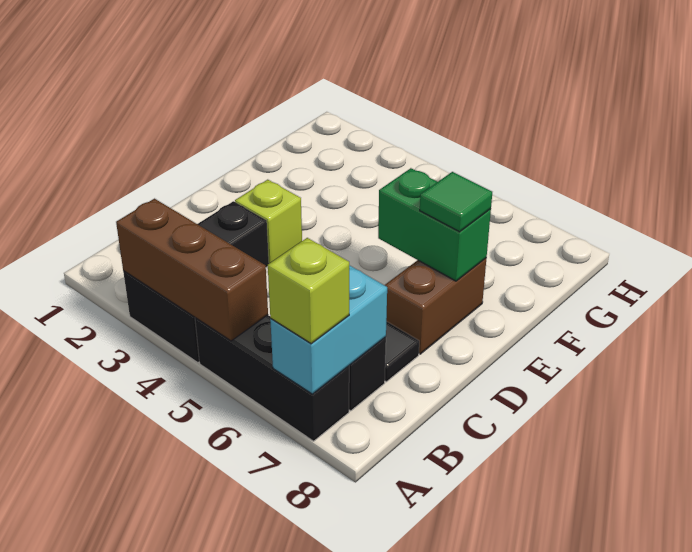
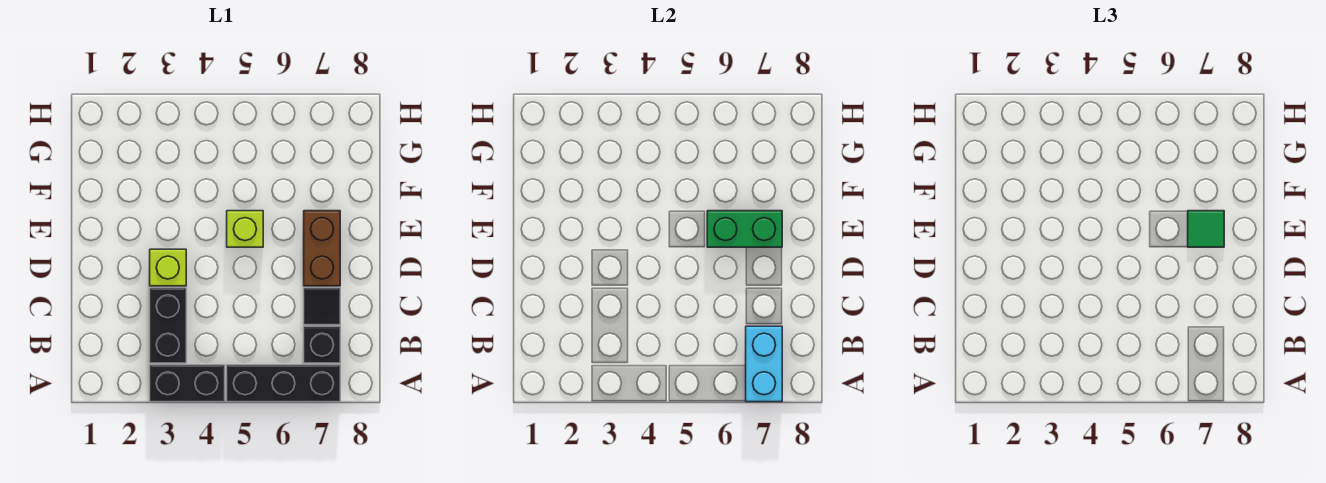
brown 1x3 brick [116,199,268,341] -> none
lime 1x1 brick [268,238,349,344] -> lime 1x1 brick moved to [227,211,263,247]

